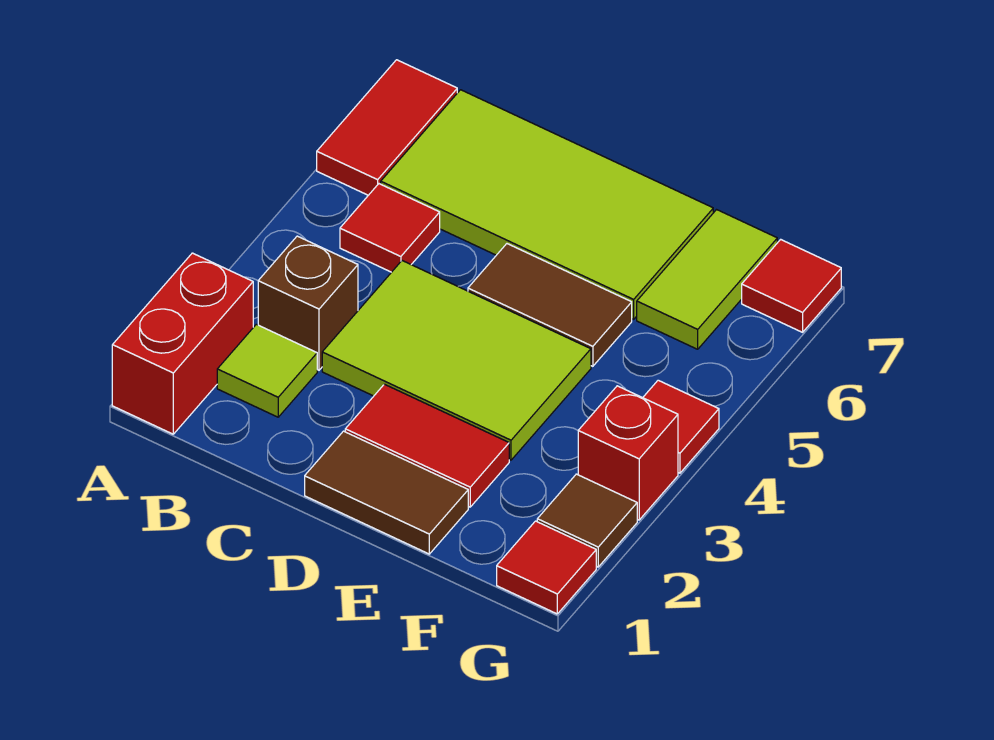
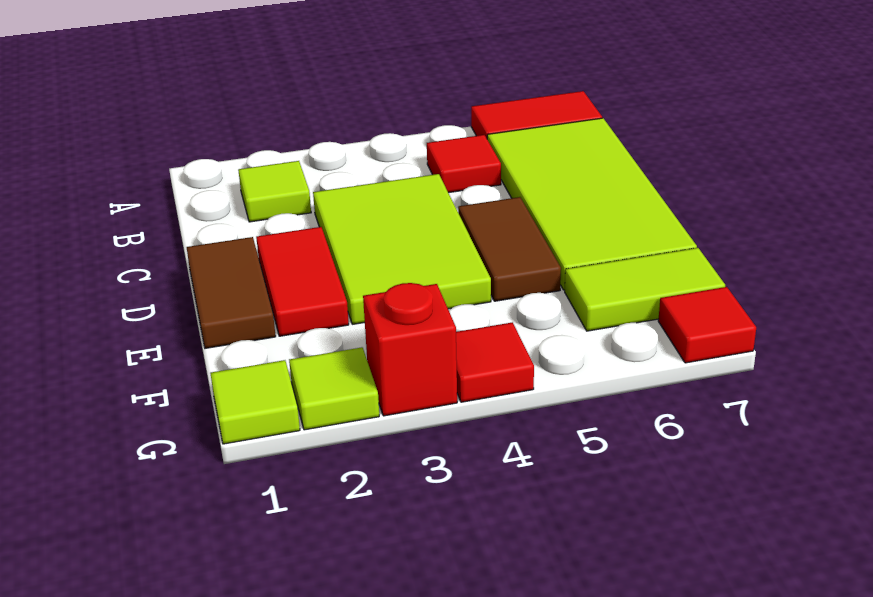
red 1x2 brick [112,253,253,434] -> none
brown 1x1 brick [258,236,358,370] -> none
red 1x1 tile [497,521,596,614] -> lime 1x1 tile [210,360,300,444]
brown 1x1 tile [537,474,637,567] -> lime 1x1 tile [289,347,379,430]

